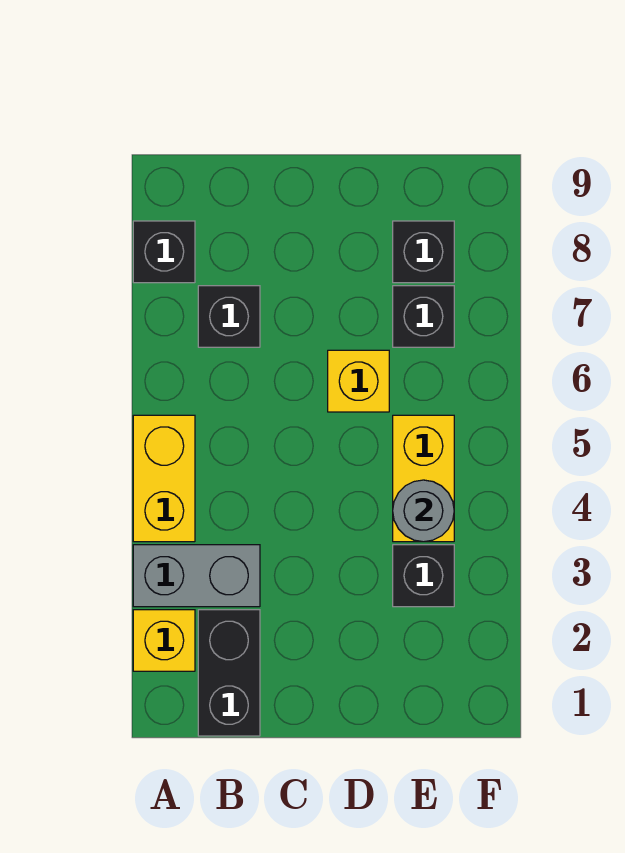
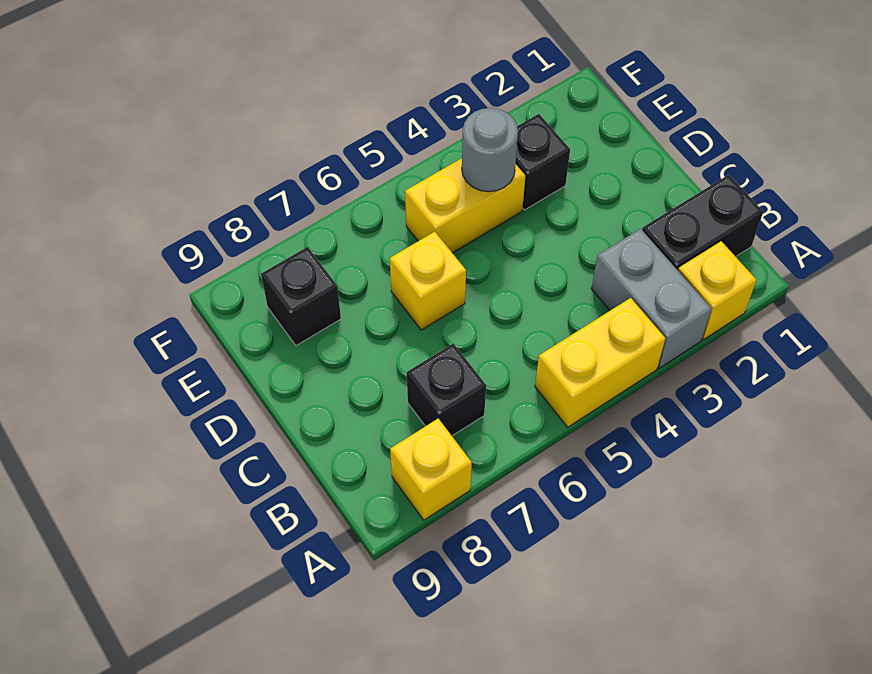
black 1x1 brick [133,221,195,283] -> yellow 1x1 brick [390,419,472,520]
black 1x1 brick [393,286,454,347] -> none

